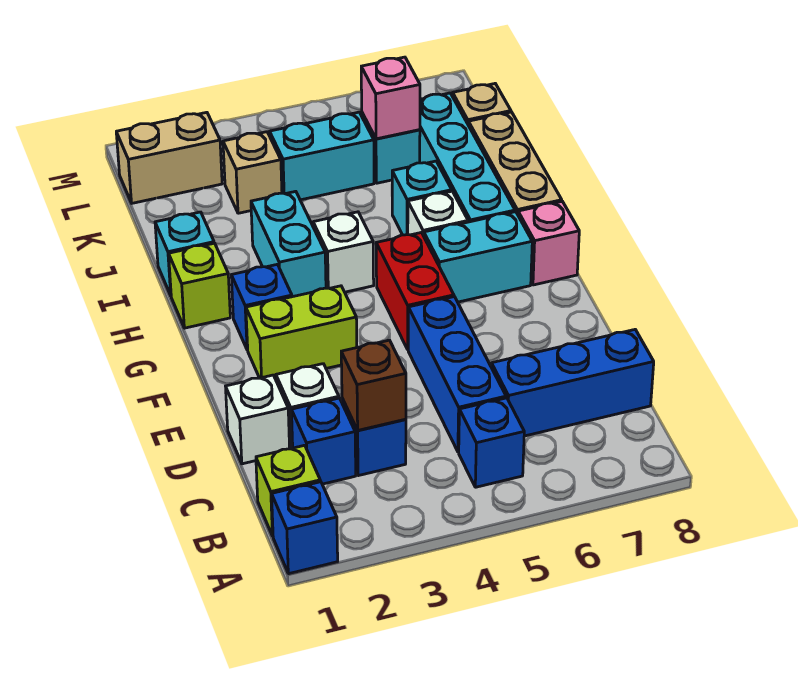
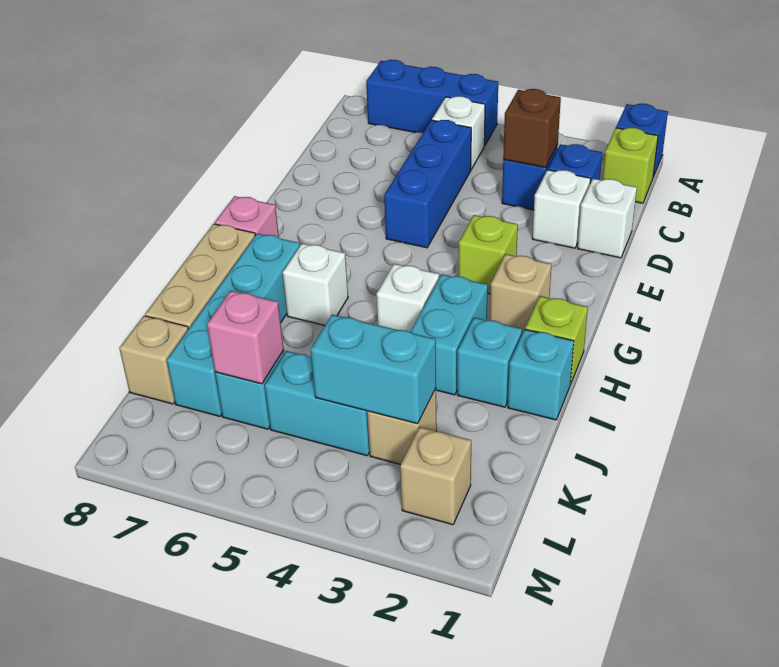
blue 1x1 brick [459,398,524,487] -> white 1x1 brick [432,96,485,169]
blue 1x3 brick [491,330,654,436] -> blue 1x3 brick moved to [366,60,498,146]
lime 1x2 brick [246,286,357,379] -> lime 1x1 brick [459,215,518,294]
red 1x2 brick [376,233,454,349] -> none
blue 1x1 brick [231,264,292,350] -> tan 1x1 brick [490,254,552,334]
cyan 1x2 brick [424,212,532,302] -> cyan 1x2 brick moved to [311,315,436,424]
cyan 1x1 brick [392,161,452,235] -> cyan 1x1 brick moved to [457,318,522,407]
tan 1x2 brick [116,112,222,203] -> tan 1x1 brick [400,427,471,525]

